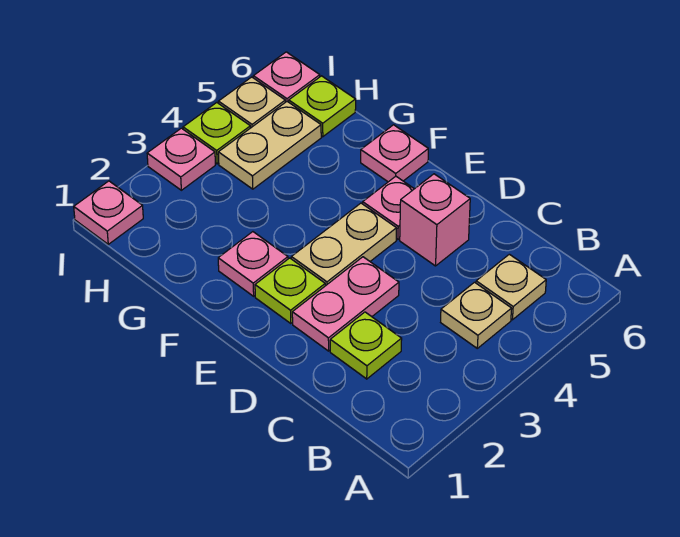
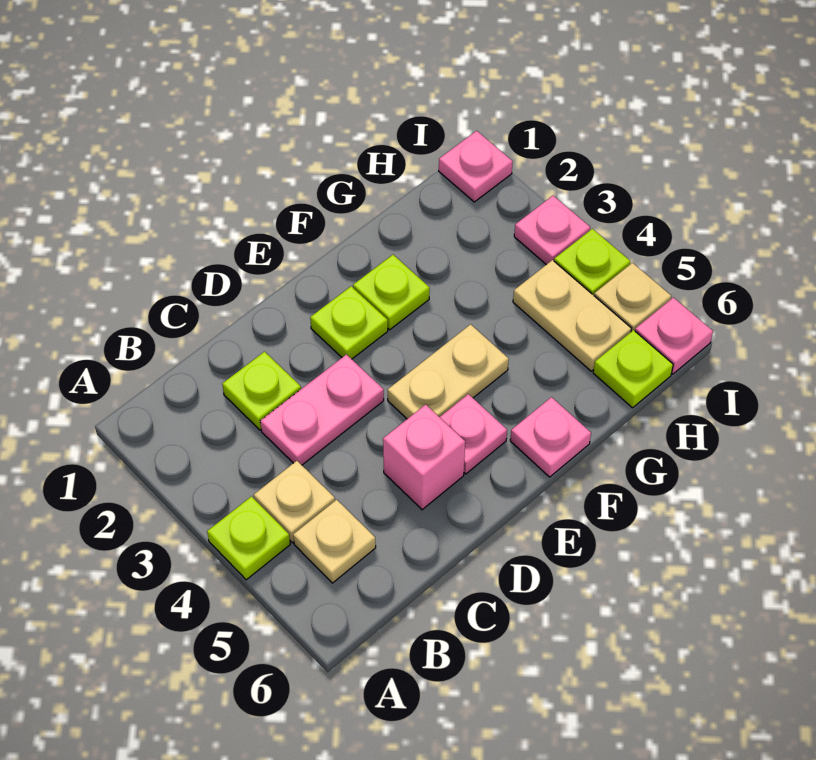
none -> lime 1x1 plate [207,496,290,580]
pink 1x2 plate [292,257,399,351] -> pink 1x2 plate turned to [260,354,384,465]
tan 1x2 plate [291,203,397,286] -> tan 1x2 plate turned to [388,324,509,419]
pink 1x1 plate [218,232,288,296] -> lime 1x1 plate [353,255,430,330]

